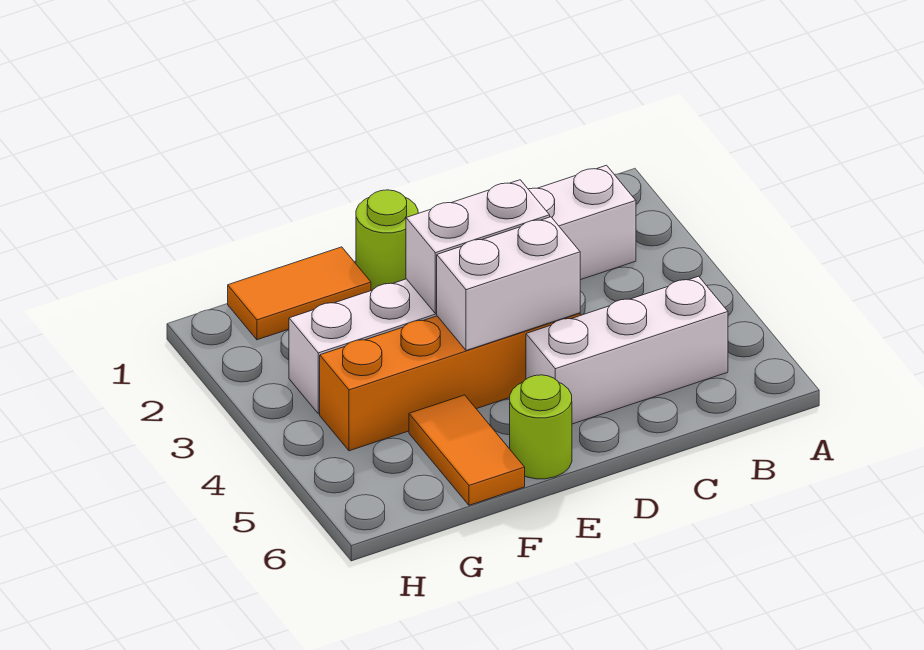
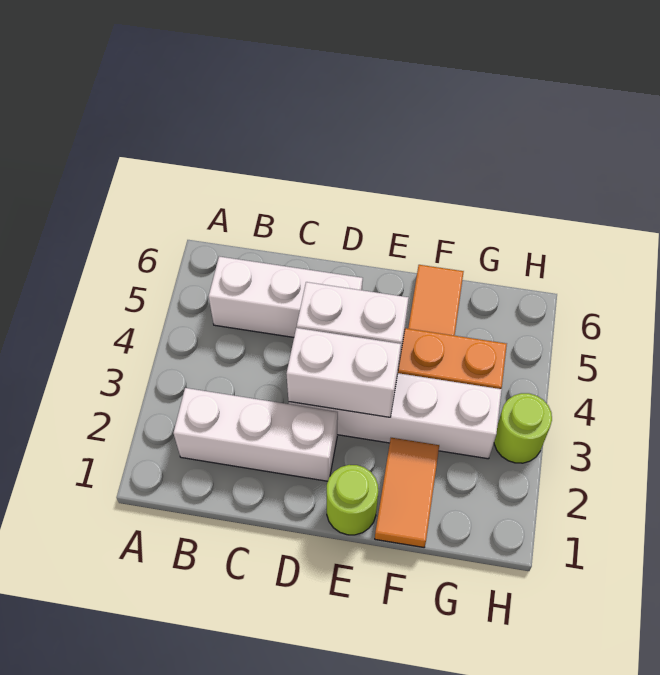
lime 1x1 round brick [510,375,572,479] -> lime 1x1 round brick moved to [494,393,552,463]
orange 1x2 tile [228,247,371,340] -> orange 1x2 tile turned to [375,438,439,547]

